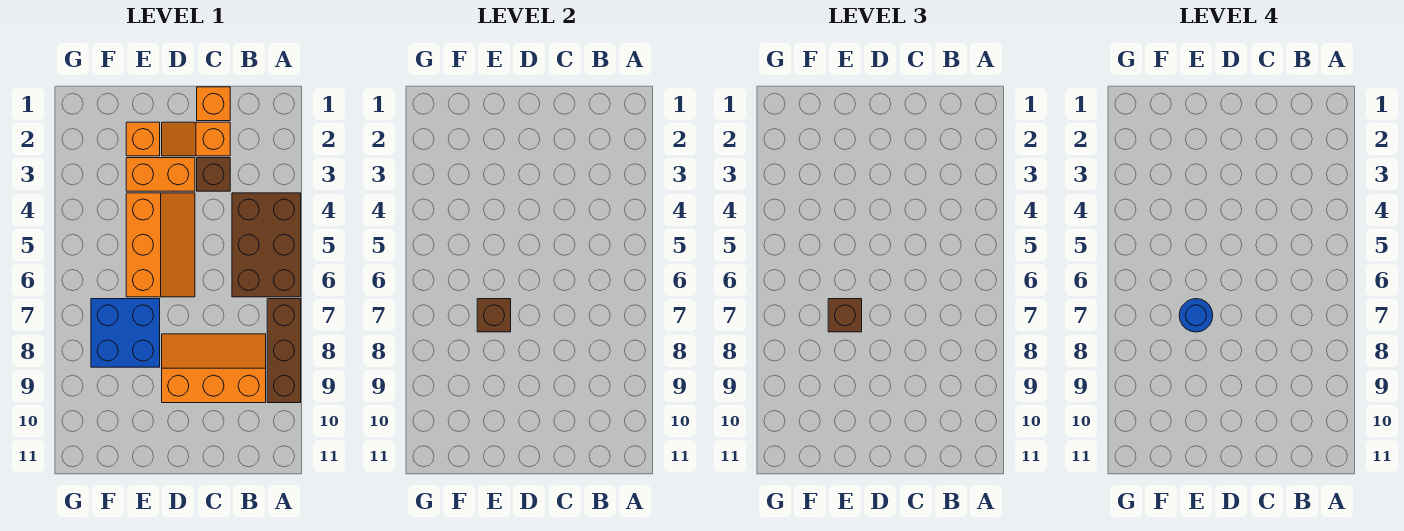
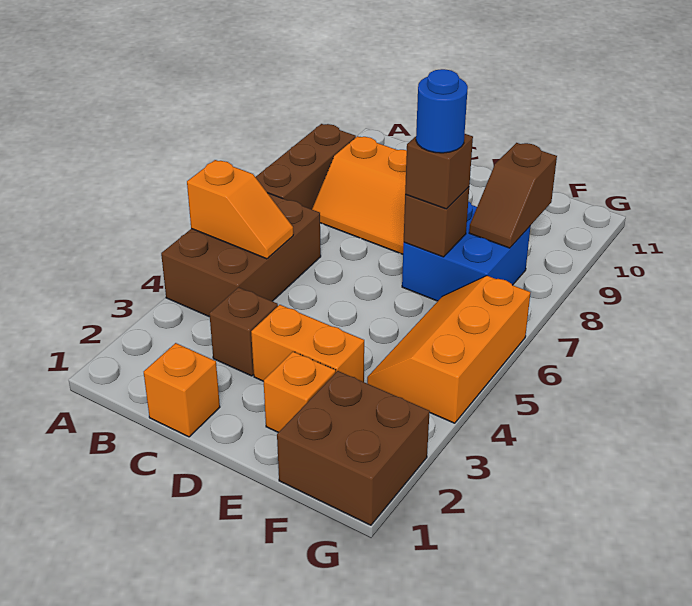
orange 1x2 slope [162,122,230,156] -> orange 1x2 slope moved to [187,160,293,259]
orange 2x3 slope [126,193,195,297] -> orange 2x3 slope moved to [367,276,530,423]
none -> brown 2x2 brick [277,371,430,525]
none -> brown 1x2 slope [469,143,557,248]

